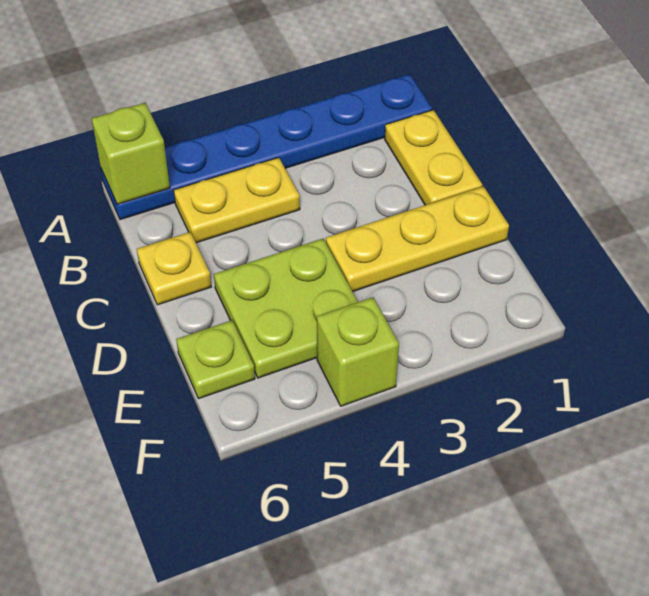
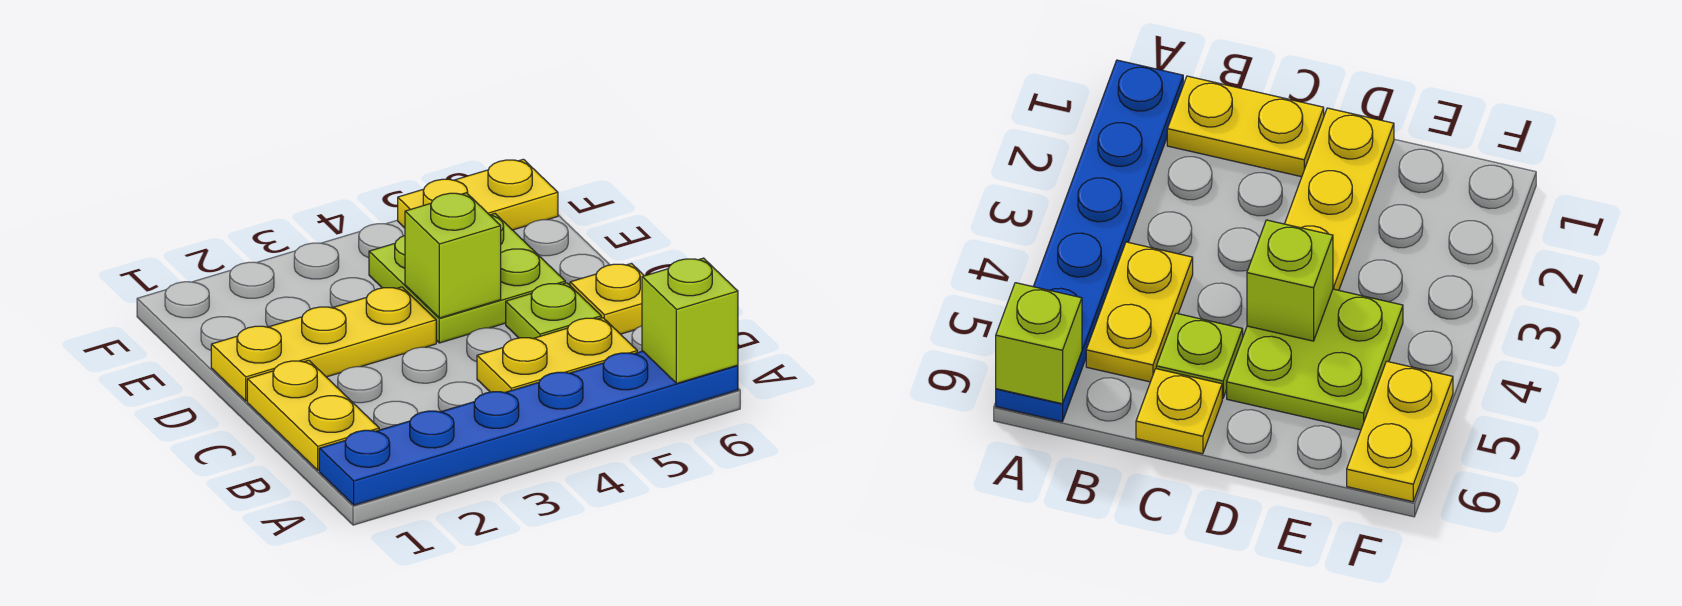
lime 1x1 plate [176,320,255,399] -> lime 1x1 plate moved to [506,283,601,338]
lime 1x1 brick [317,297,399,406] -> lime 1x1 brick moved to [405,193,501,318]
none -> yellow 1x2 plate [398,159,558,230]

